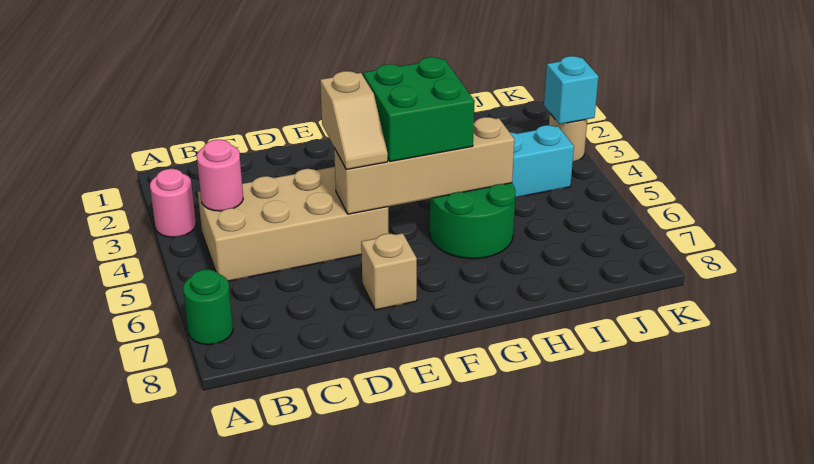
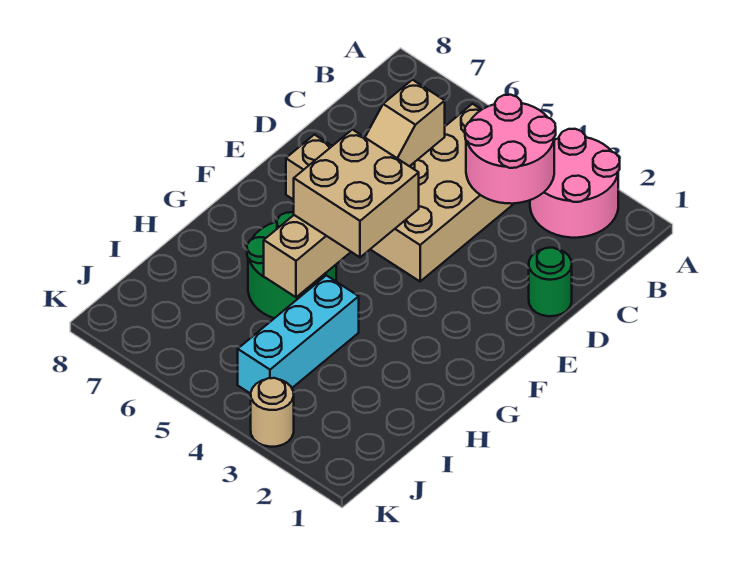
pink 1x1 round brick [150,169,196,237] -> pink 2x2 round brick [530,129,620,238]
green 1x1 round brick [183,270,233,345] -> green 1x1 round brick moved to [529,248,572,316]
pink 1x1 round brick [197,140,243,211] -> pink 2x2 round brick [465,95,556,204]
tan 1x2 slope [320,71,388,169] -> tan 1x2 slope turned to [365,80,445,166]
green 2x2 brick [363,57,475,161] -> tan 2x2 brick [294,130,419,257]
cyan 1x1 brick [544,56,598,124] -> none

